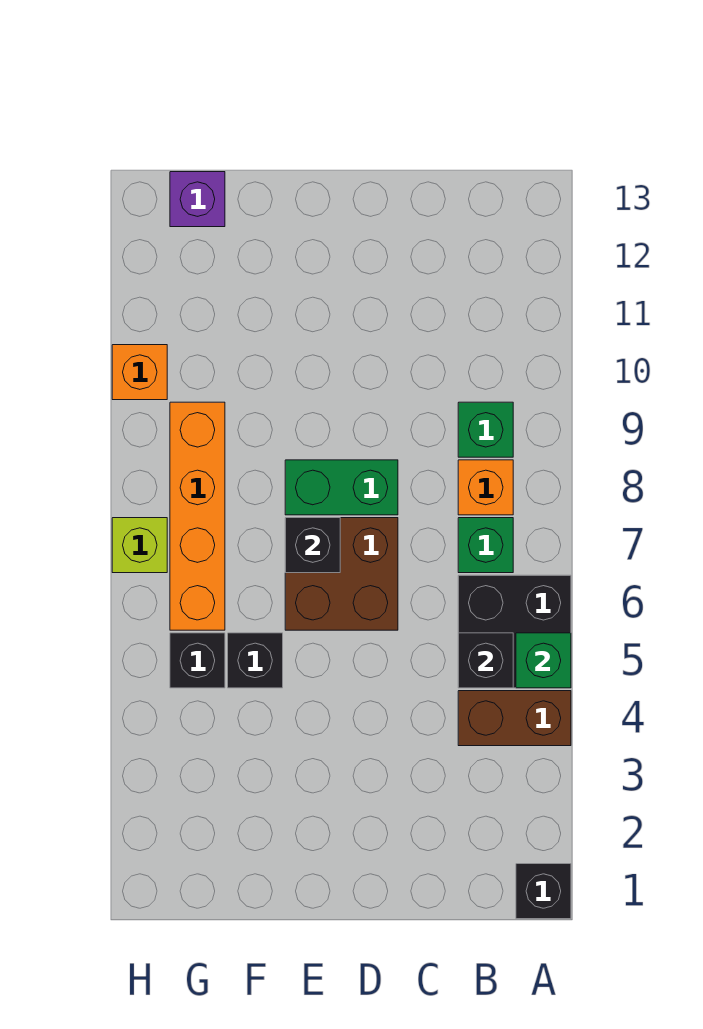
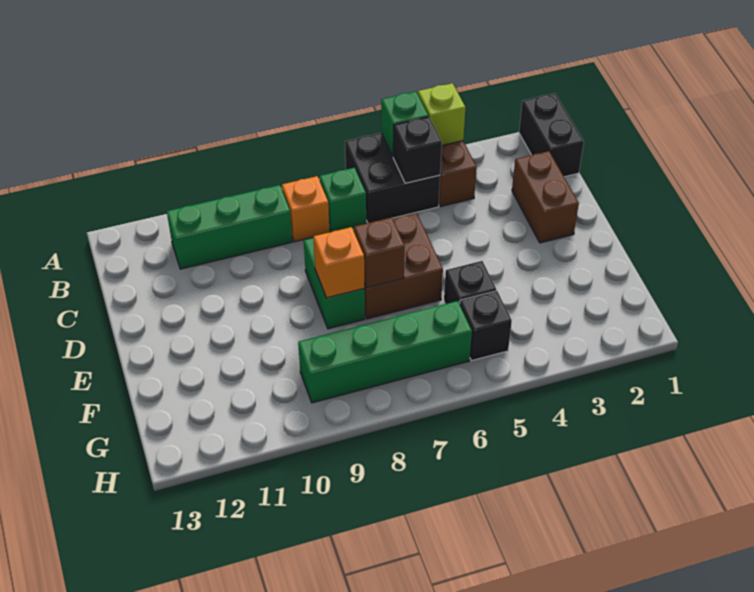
black 1x1 brick [516,864,571,919] -> black 1x2 brick [519,93,584,177]
green 1x1 brick [458,402,513,457] -> green 1x3 brick [167,185,292,269]
none -> brown 1x2 brick [512,151,579,243]
black 1x1 brick [285,518,340,573] -> brown 1x1 brick [354,217,405,288]
orange 1x4 brick [170,402,225,630] -> green 1x4 brick [298,301,472,403]
purple 1x1 brick [170,172,225,227] -> none
lime 1x1 brick [112,518,167,573] -> lime 1x1 brick moved to [418,83,465,145]
orange 1x1 brick [112,345,167,400] -> orange 1x1 brick moved to [313,227,364,298]

